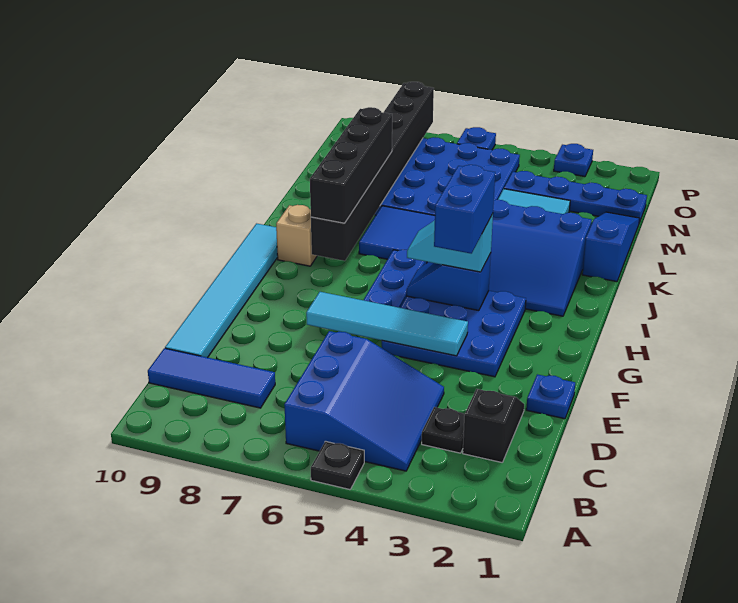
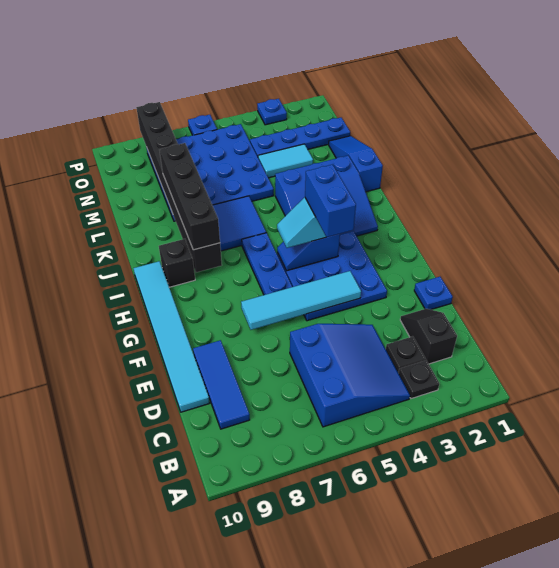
black 1x1 plate [311,441,364,490] -> black 1x1 plate moved to [398,360,439,399]
blue 1x3 tile [148,348,275,408] -> blue 1x3 tile turned to [193,340,250,429]
tan 1x1 brick [276,205,317,266] -> black 1x1 brick [159,239,195,287]

